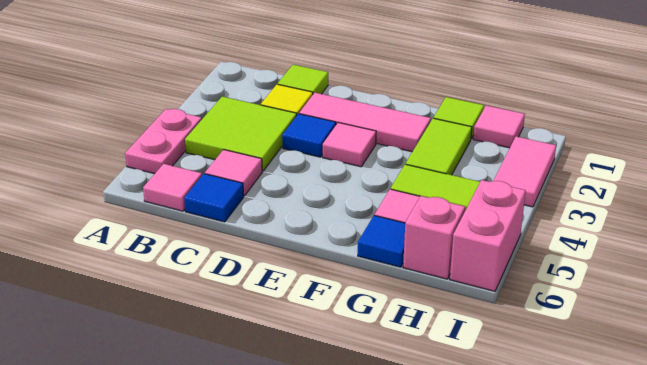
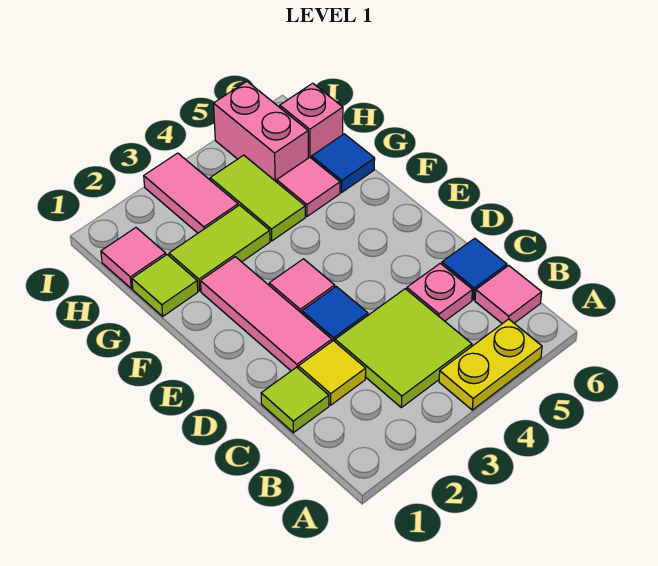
pink 1x2 plate [125,109,202,174] -> yellow 1x2 plate [439,319,542,410]
pink 1x1 tile [205,150,262,196] -> pink 1x1 plate [407,263,472,321]
pink 1x2 tile [494,136,556,207] -> pink 1x2 tile turned to [144,153,238,233]
pink 1x2 brick [450,180,526,291] -> pink 1x2 brick turned to [214,81,308,182]

